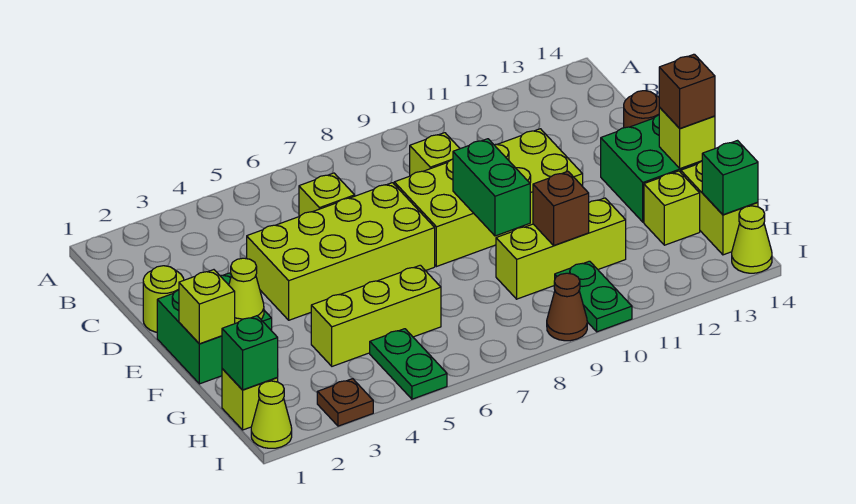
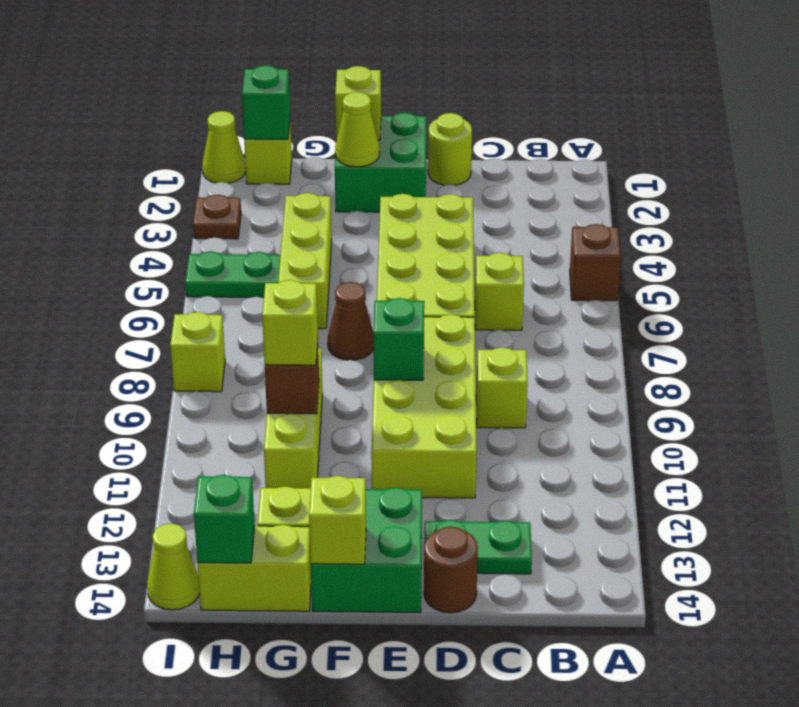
green 1x2 brick [453,139,530,236] -> green 1x1 brick [373,298,424,380]
brown 1x1 brick [659,54,715,129] -> brown 1x1 brick moved to [570,224,621,301]
none -> lime 1x1 brick [262,280,318,365]
green 1x2 plate [555,261,632,332] -> green 1x2 plate moved to [424,520,532,574]
none -> lime 1x1 brick [170,312,225,392]
brown 1x1 cone [547,273,587,341] -> brown 1x1 cone moved to [328,282,374,360]

